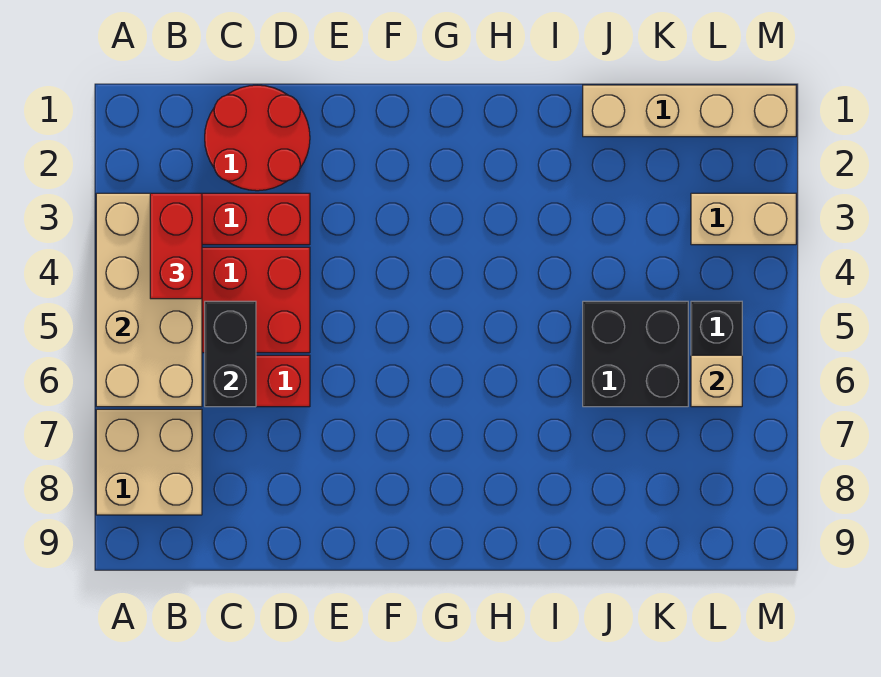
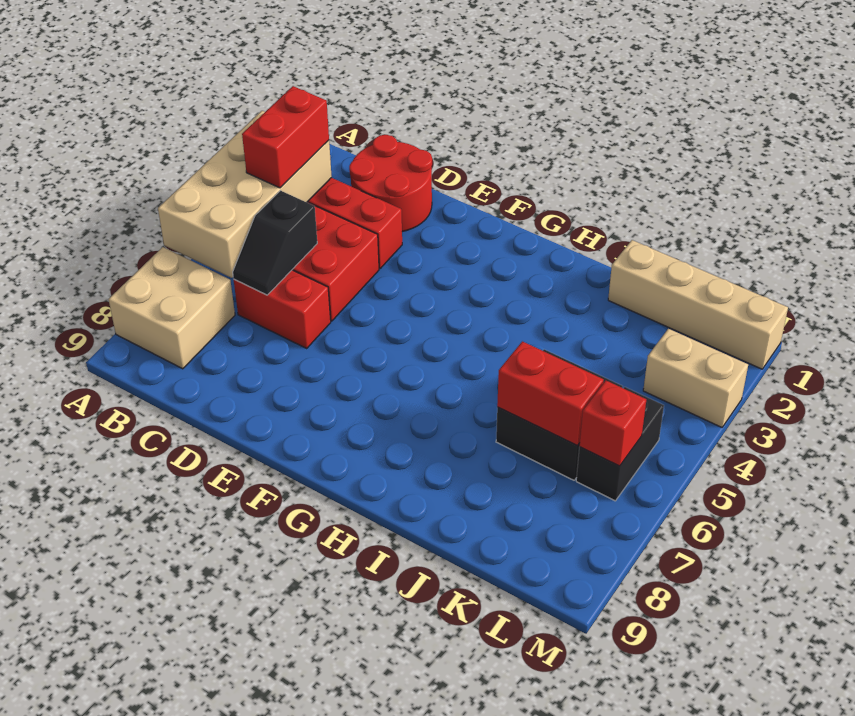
black 1x2 brick [205,301,256,407] -> black 1x2 slope [233,191,317,295]
none -> red 1x2 brick [497,341,604,446]
tan 1x1 brick [691,355,742,407] -> red 1x1 brick [580,380,646,466]

